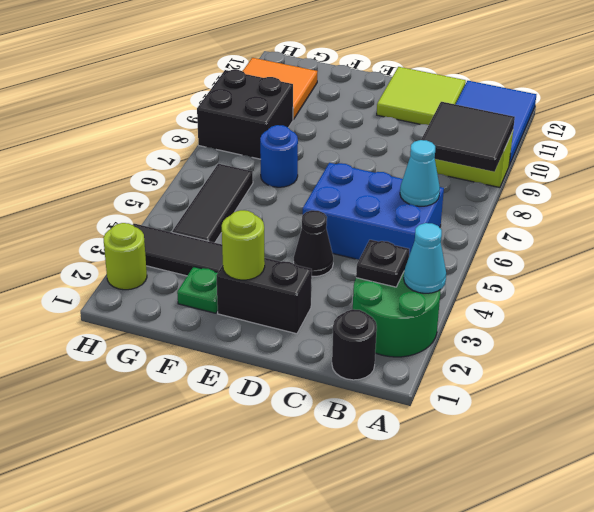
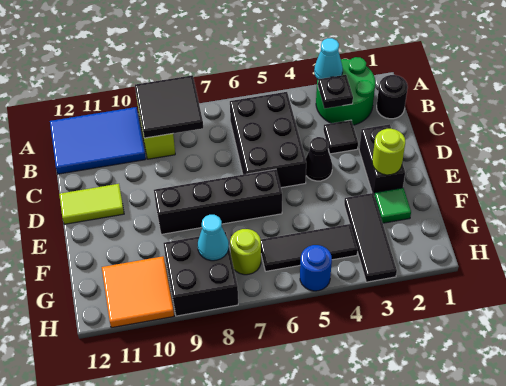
blue 2x3 brick [303,163,444,260] -> black 2x3 brick [230,92,306,188]
cyan 1x1 cone [400,140,440,206] -> cyan 1x1 cone moved to [198,215,229,261]
none -> black 1x1 tile [323,120,358,154]
lime 2x2 tile [377,67,466,125] -> lime 1x2 tile [59,184,124,224]
none -> black 1x4 brick [154,169,282,234]
green 1x1 plate [177,267,218,313] -> green 1x1 tile [374,188,411,223]
blue 1x1 round brick [260,125,298,187] -> blue 1x1 round brick moved to [300,245,332,291]
lime 1x1 round brick [103,223,147,290] -> lime 1x1 round brick moved to [230,229,261,275]

